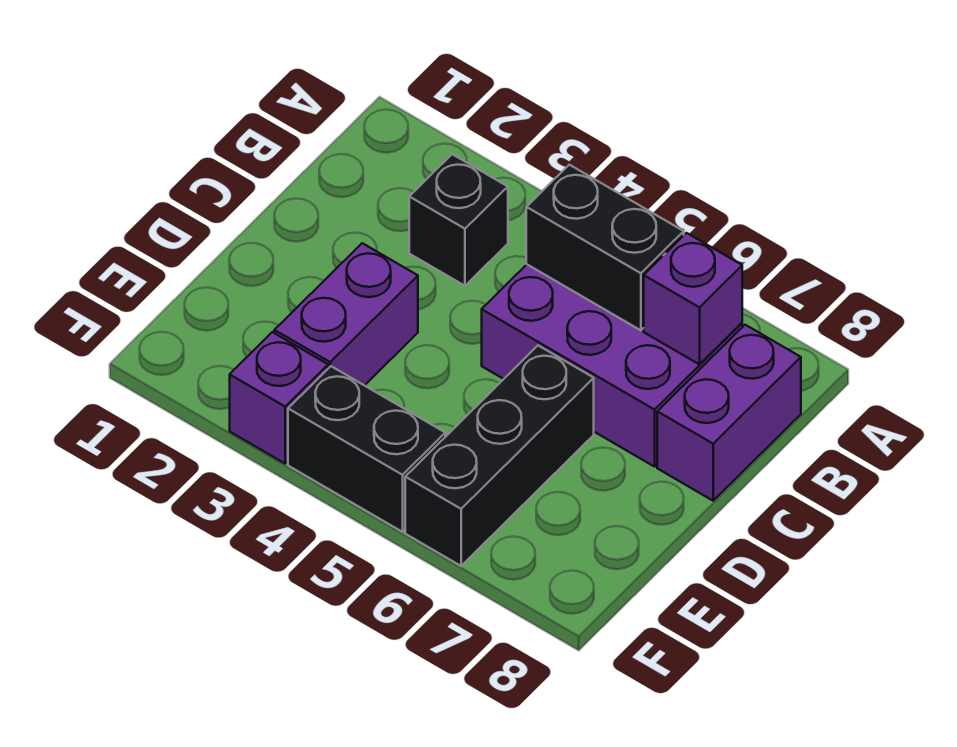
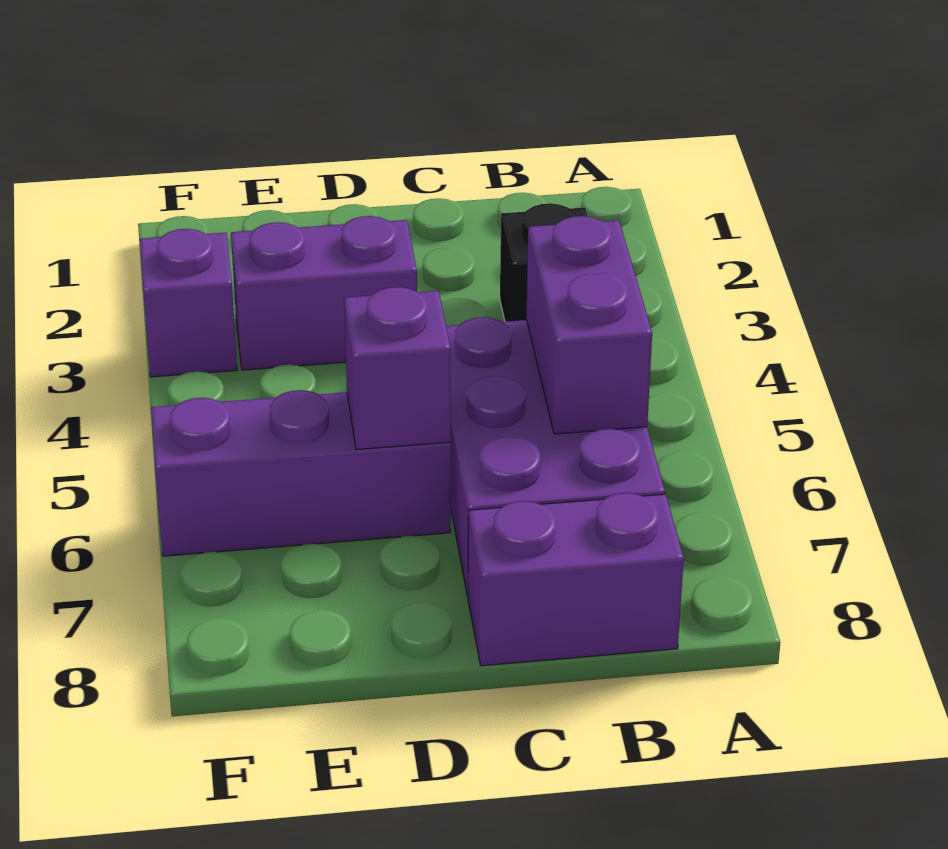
black 1x2 brick [526,165,684,330] -> purple 1x2 brick [526,216,652,434]
purple 1x1 brick [644,233,742,364] -> purple 1x1 brick moved to [344,287,451,450]
black 1x3 brick [405,346,594,566] -> purple 1x3 brick [151,390,451,556]
black 1x2 brick [288,366,445,532] -> none

